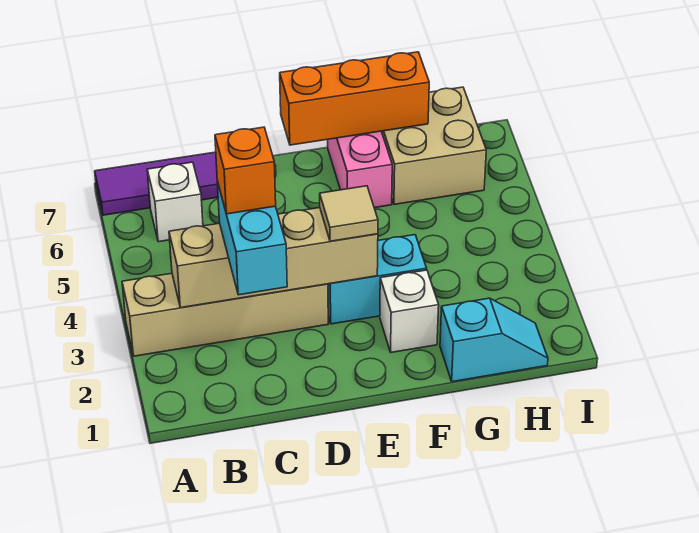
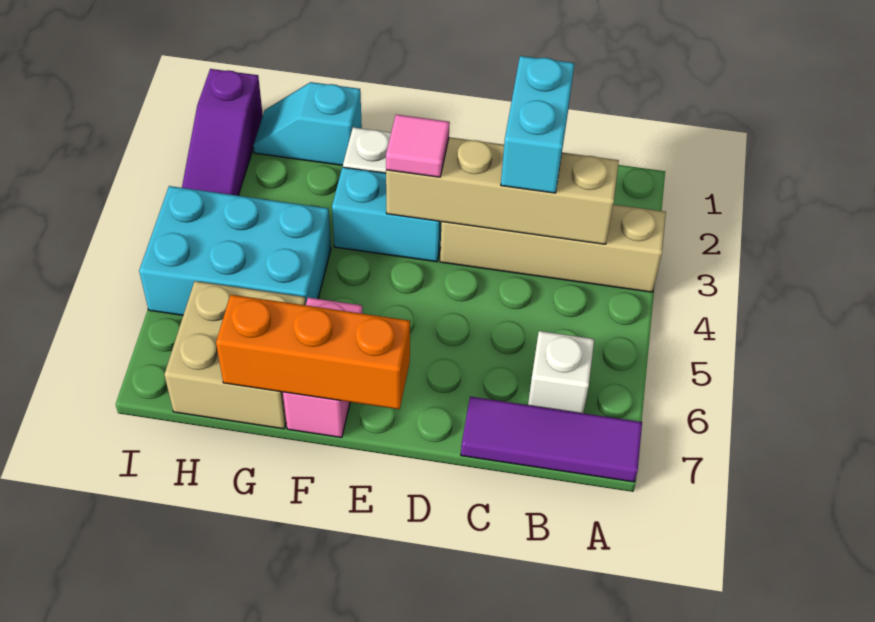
orange 1x1 brick [215,127,276,214] -> none
tan 1x1 tile [320,186,378,241] -> pink 1x1 tile [386,115,450,177]
none -> cyan 2x3 brick [139,186,331,315]
none -> purple 1x3 slope [182,69,263,196]

